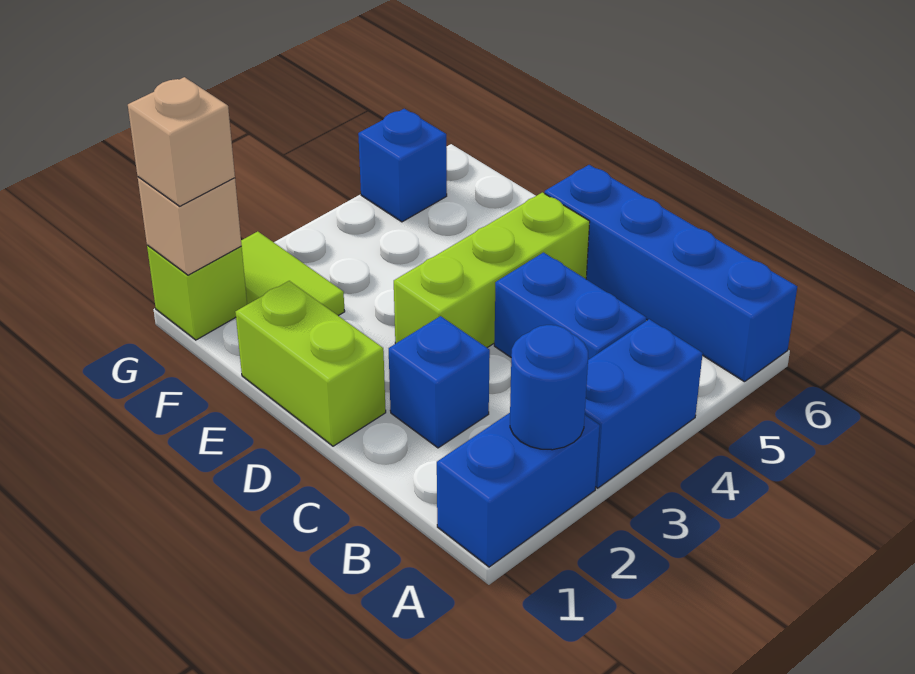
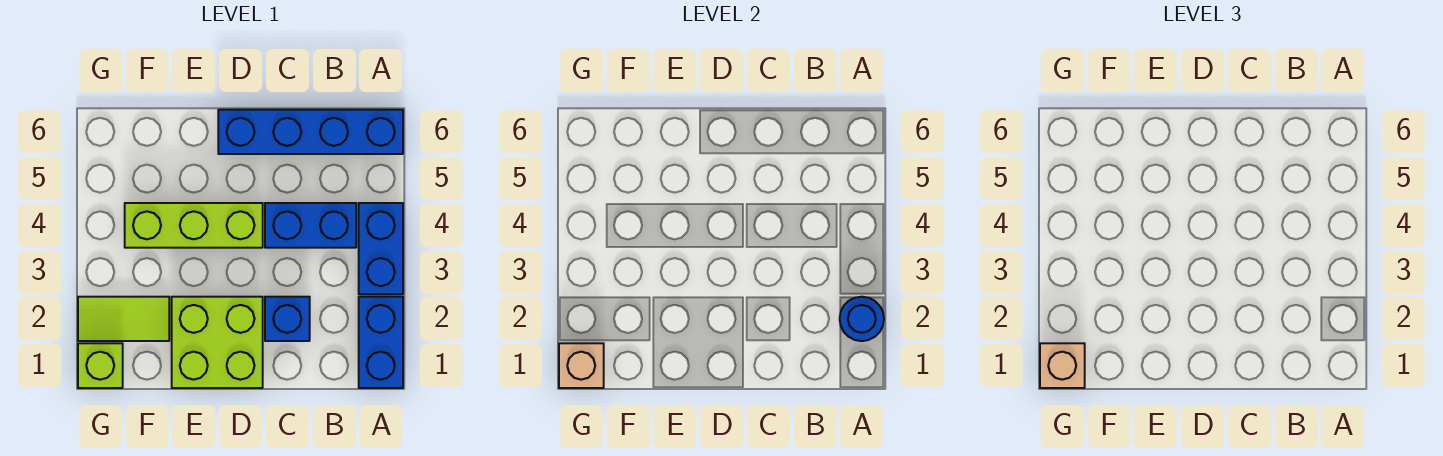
lime 1x2 brick [235,281,386,446] -> lime 2x2 brick [172,297,263,388]
lime 1x3 brick [394,192,590,348] -> lime 1x3 brick turned to [125,203,263,248]
blue 1x1 brick [358,109,447,222] -> none

